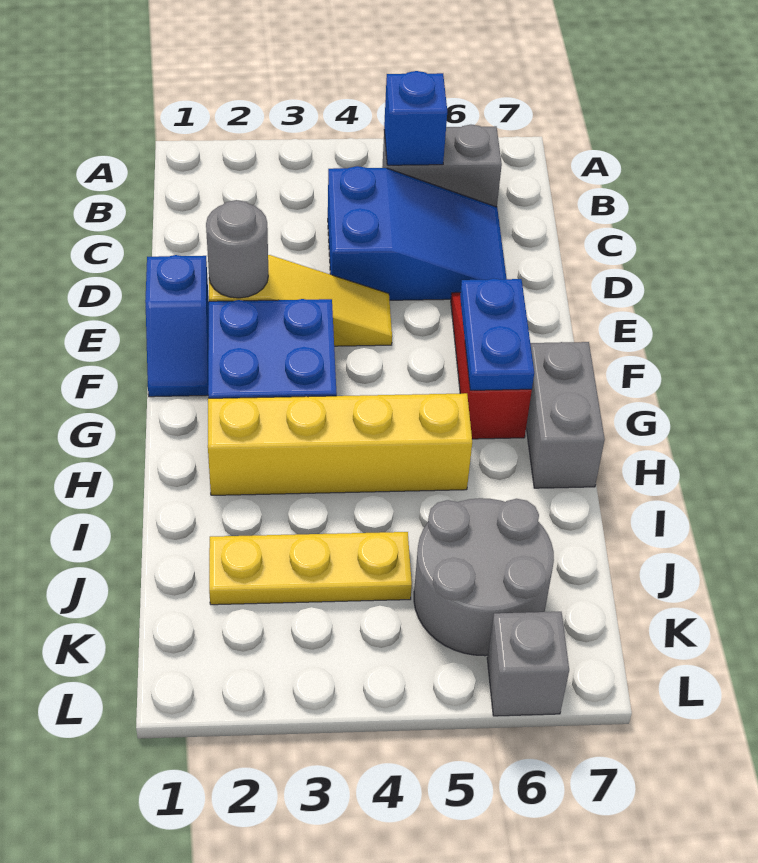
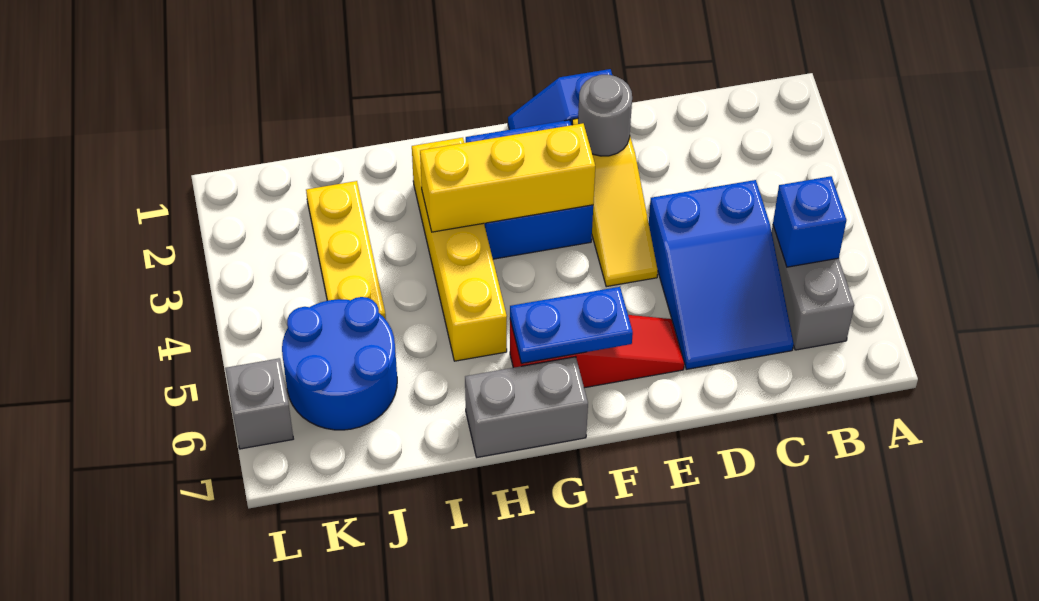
none -> yellow 1x3 brick [420,123,595,232]
grey 2x2 round brick [414,498,554,656] -> blue 2x2 round brick [282,297,397,430]

